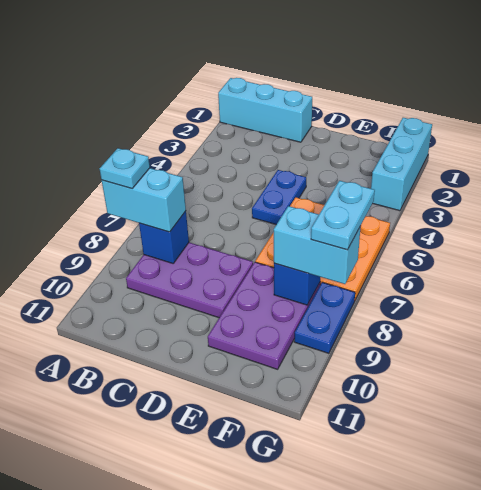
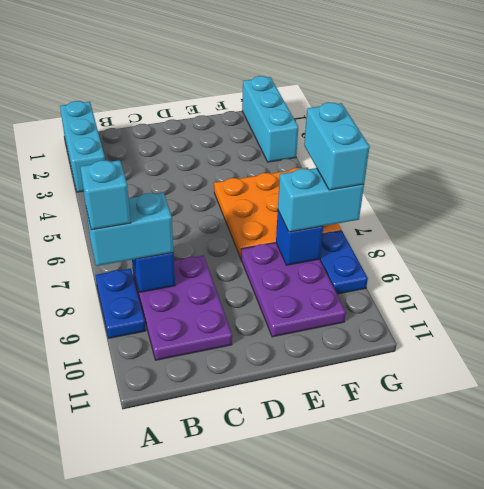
cyan 1x3 brick [218,78,312,142] -> cyan 1x3 brick turned to [60,101,105,192]
cyan 1x1 plate [100,148,150,188] -> cyan 1x1 brick [80,160,131,230]
purple 2x3 plate [126,243,253,318] -> purple 2x3 plate turned to [133,255,232,360]
blue 1x2 plate [252,170,306,224] -> blue 1x2 plate moved to [95,268,146,338]
cyan 1x2 plate [311,181,375,250] -> cyan 1x2 brick [304,102,370,190]

